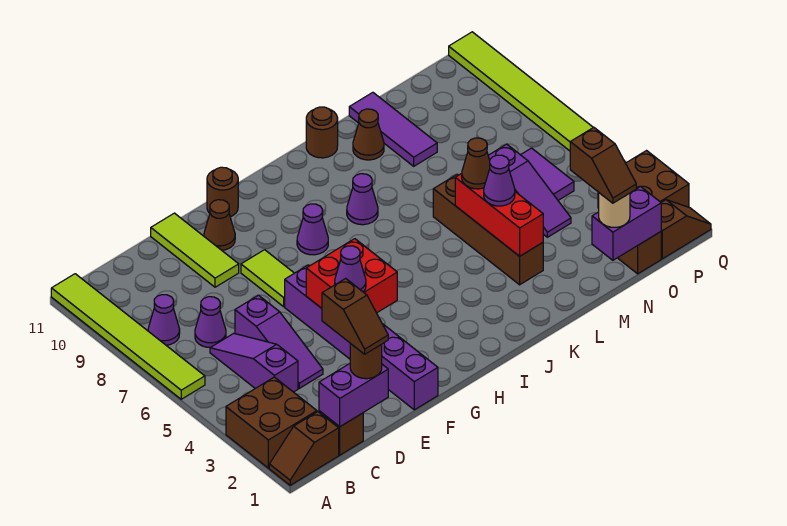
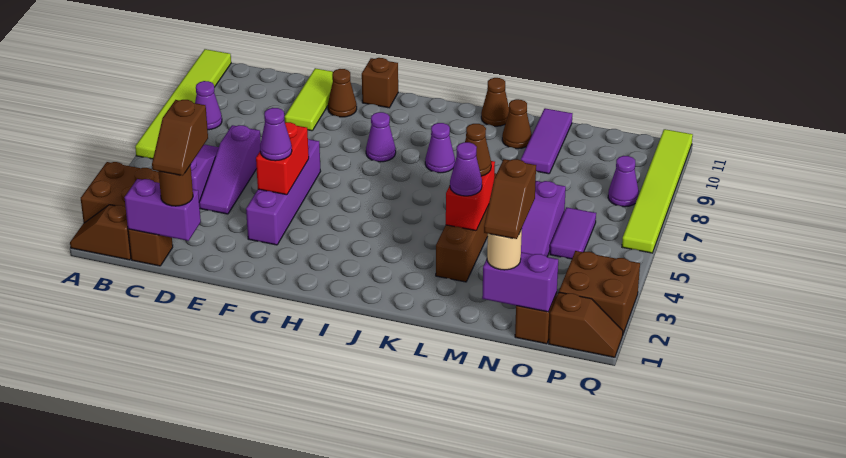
purple 1x1 cone [195,297,226,348] -> purple 1x1 cone moved to [608,156,639,207]
purple 1x6 brick [285,265,438,410] -> purple 1x4 brick [246,139,321,245]
red 2x2 brick [306,239,397,313] -> red 1x2 brick [256,122,309,195]
lime 1x2 tile [241,250,294,307] -> none
brown 1x1 round brick [207,167,238,217] -> brown 1x1 brick [362,58,398,108]
brown 1x1 round brick [306,107,338,158] -> brown 1x1 cone [481,78,509,126]
red 1x3 brick [455,174,543,256] -> red 1x2 brick [446,161,495,230]

